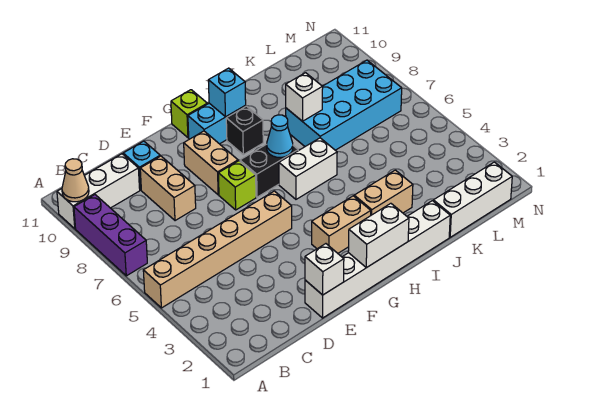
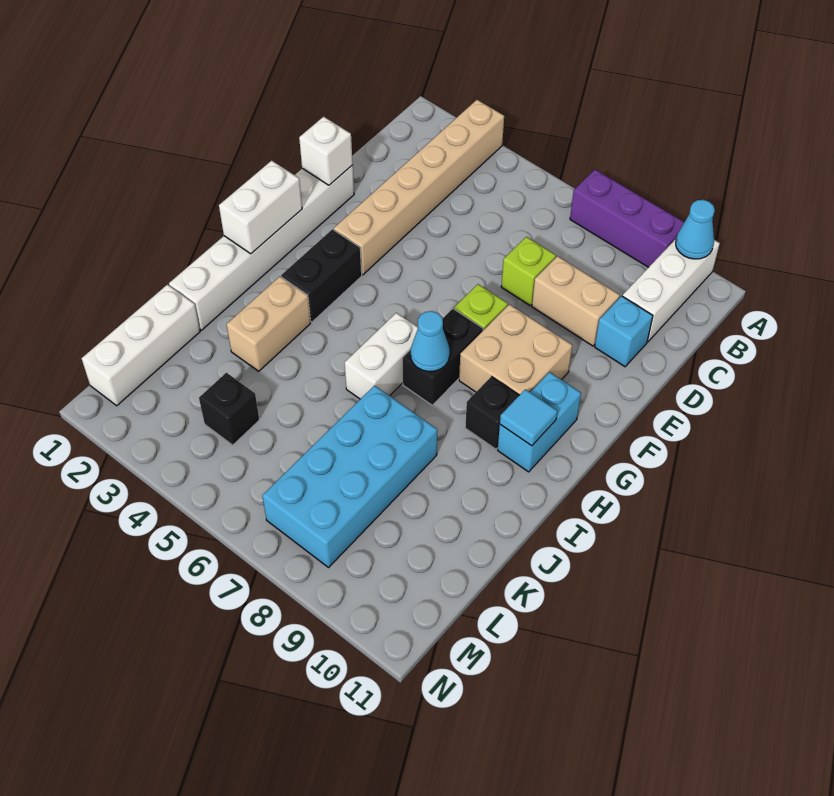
tan 1x6 brick [143,191,292,308] -> tan 1x6 brick moved to [334,100,504,275]
tan 1x1 cone [62,159,89,202] -> cyan 1x1 cone [676,200,715,259]
tan 1x2 brick [184,131,238,195] -> tan 2x2 brick [459,304,572,395]
tan 1x2 brick [312,196,371,253] -> black 1x2 brick [281,229,362,322]
lime 1x1 brick [171,90,207,138] -> lime 1x1 brick moved to [501,237,556,306]
cyan 1x1 brick [208,68,246,117] -> cyan 1x1 tile [500,389,557,446]
white 1x1 brick [286,73,323,121] -> none
none -> black 1x1 brick [199,373,259,445]

